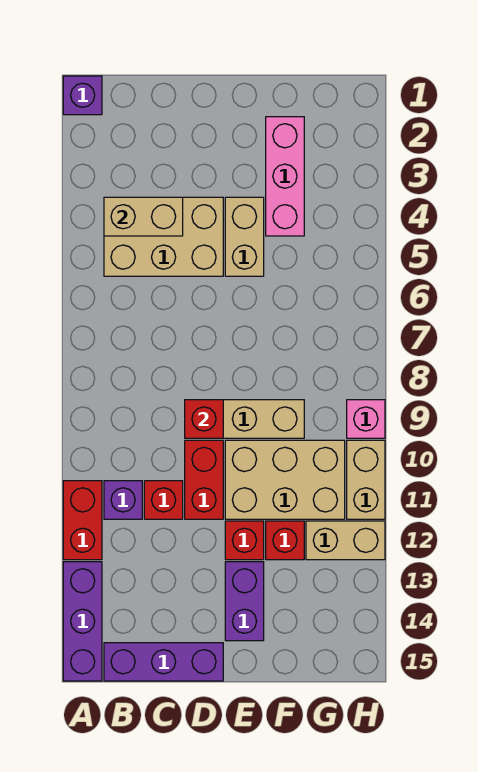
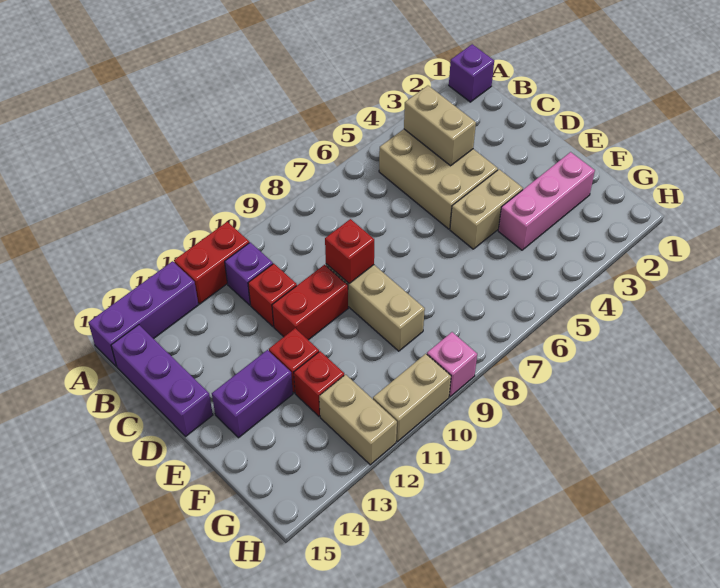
tan 2x3 brick [225,440,345,519] -> none

